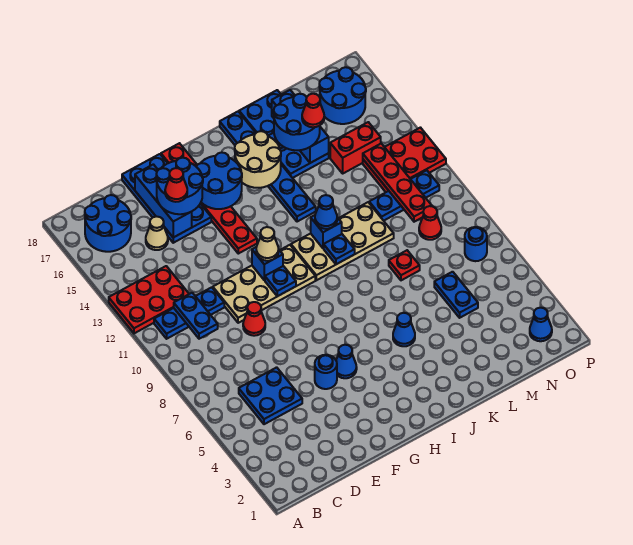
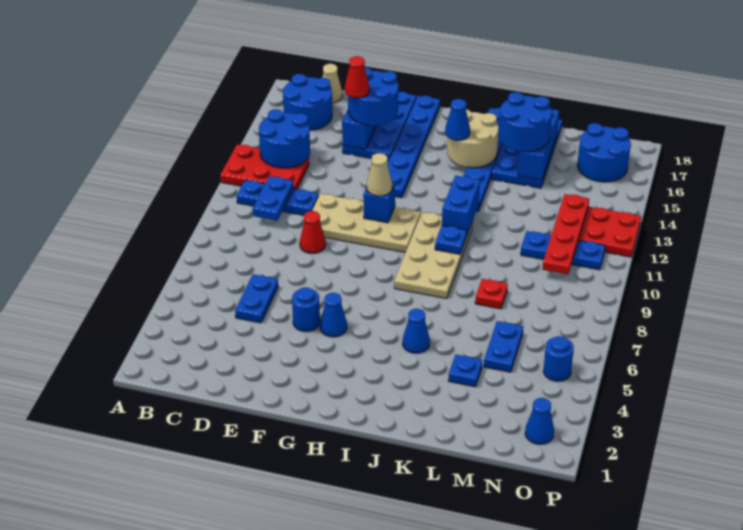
blue 2x2 plate [239,367,302,424] -> blue 1x2 plate [235,274,278,323]
tan 1x1 cone [146,216,168,250] -> tan 1x1 cone moved to [322,64,342,103]
blue 1x1 plate [265,266,296,296] -> blue 1x1 plate moved to [448,355,482,387]
red 1x6 plate [161,143,257,254] -> blue 1x6 plate [387,96,440,198]
blue 2x2 round brick [196,152,242,209] -> blue 2x2 round brick moved to [259,109,310,168]
tan 2x4 plate [291,202,394,280] -> tan 2x4 plate turned to [394,212,473,298]
blue 1x1 brick [311,215,342,248] -> blue 1x2 brick [442,176,480,237]
blue 1x1 cone [315,195,337,229] -> blue 1x1 cone moved to [445,99,470,140]
red 1x1 cone [302,94,324,127] -> none
red 1x2 brick [330,122,381,173] -> none
red 1x1 cone [419,206,441,240] -> none
blue 1x1 round brick [465,227,487,261] -> blue 1x1 round brick moved to [543,336,574,381]

